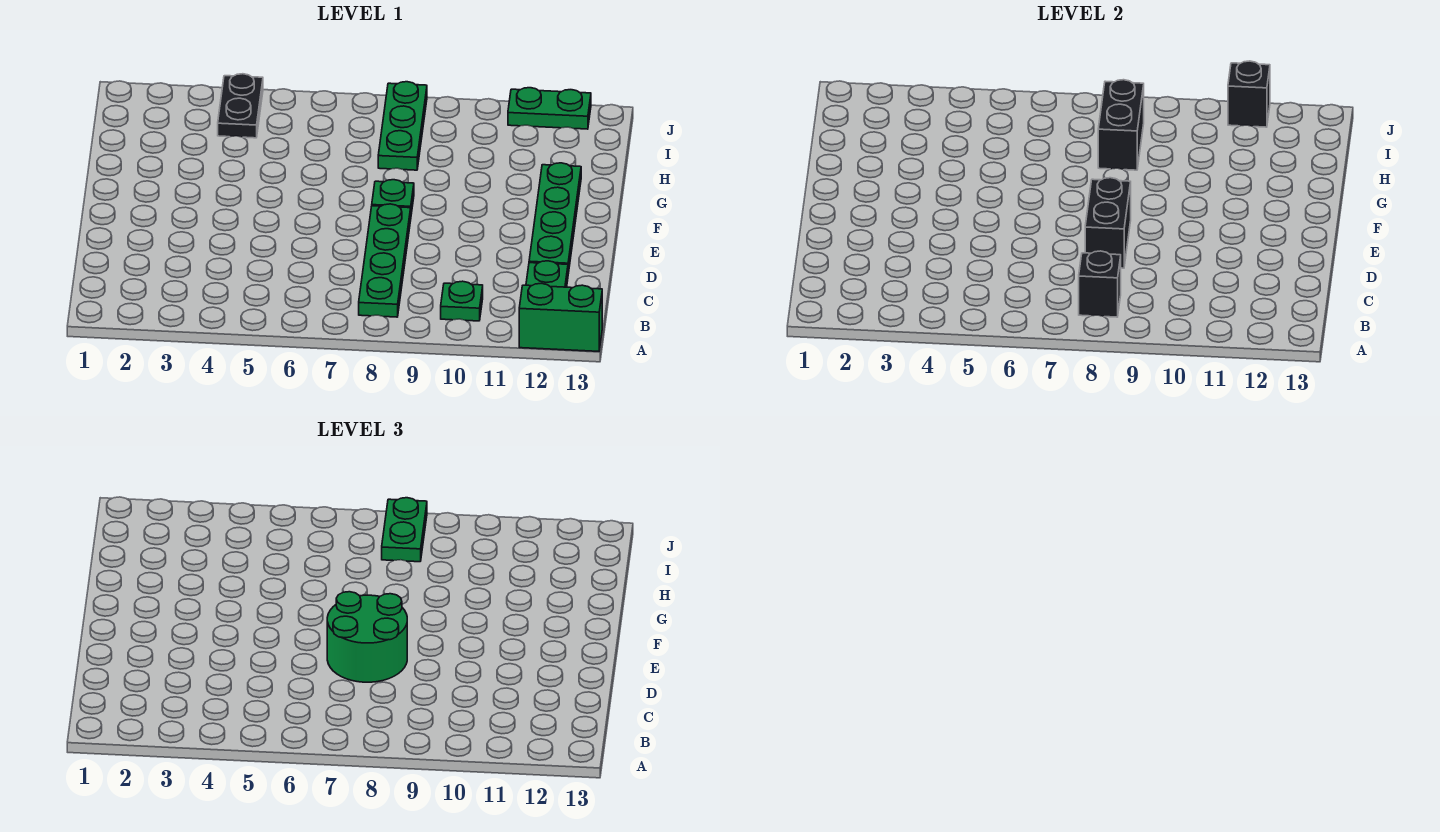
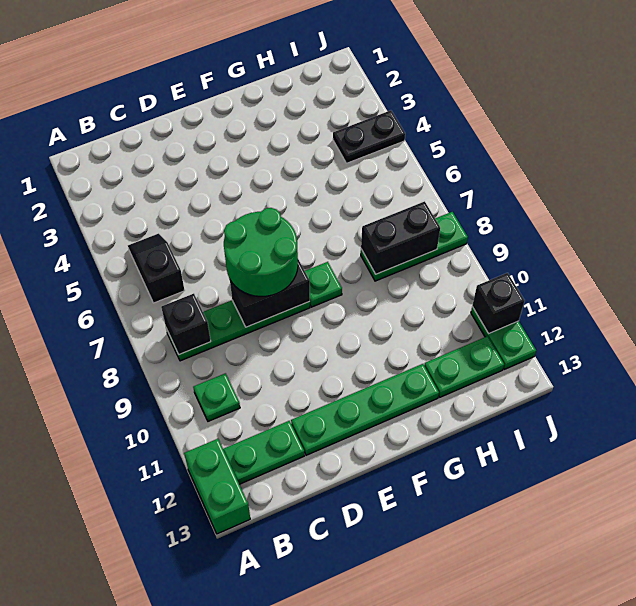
none -> black 1x2 slope [128,234,185,303]
green 1x2 plate [382,498,427,562] -> green 1x2 plate moved to [424,336,504,397]

